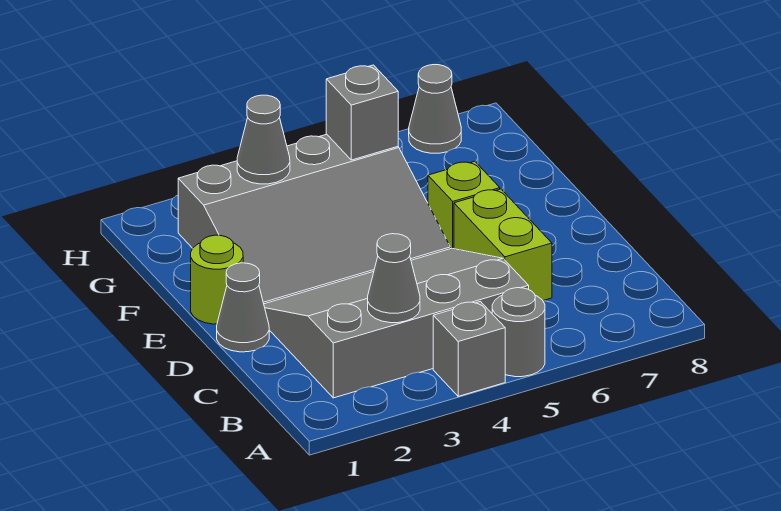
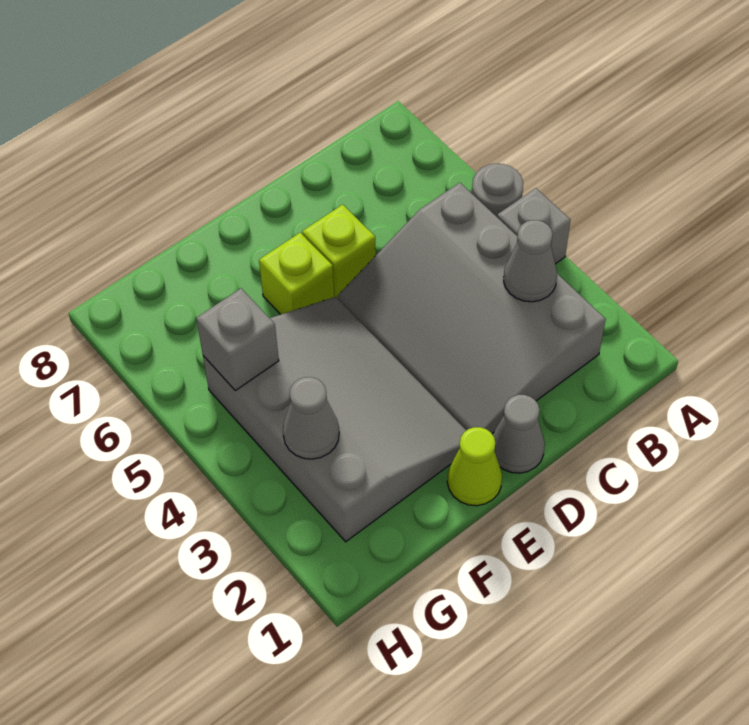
lime 1x2 brick [454,189,552,301] -> lime 1x1 brick [302,205,376,299]
lime 1x1 round brick [191,235,243,324] -> lime 1x1 cone [447,427,502,506]
grey 1x1 cone [409,65,461,153] -> none

